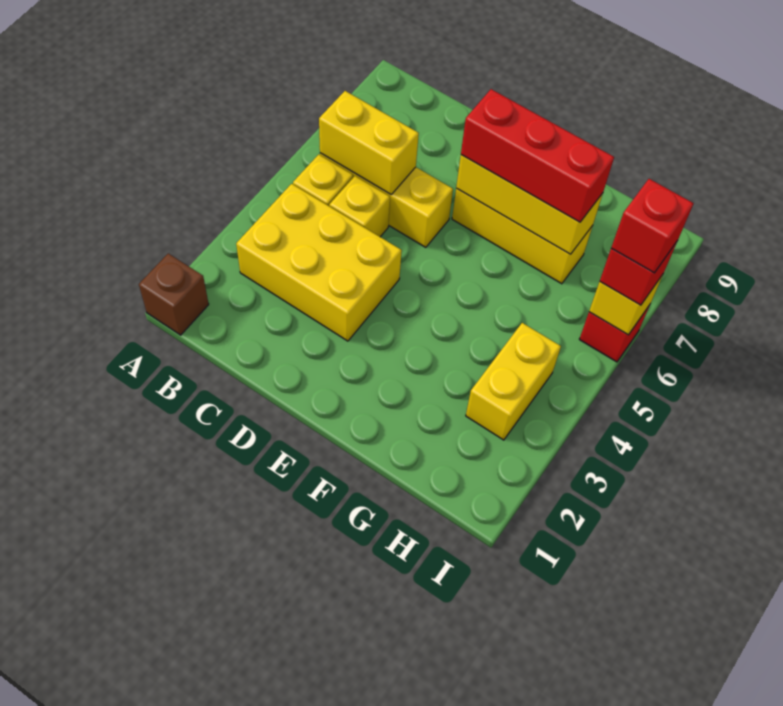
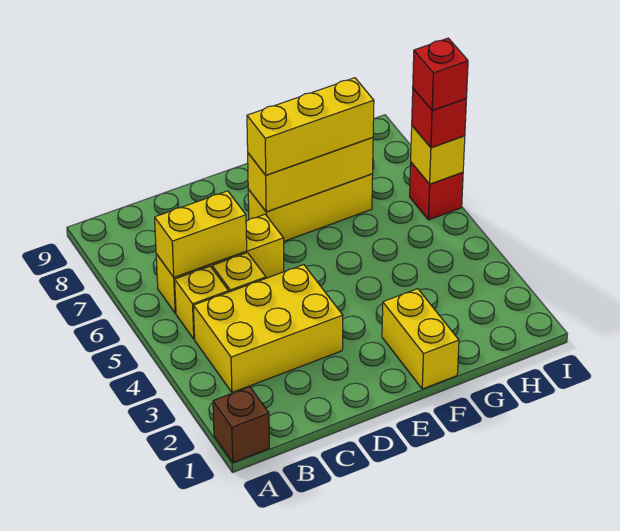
red 1x3 brick [461,89,614,222] -> yellow 1x3 brick [247,78,374,175]
yellow 1x2 brick [466,323,561,440] -> yellow 1x2 brick moved to [382,289,459,389]

